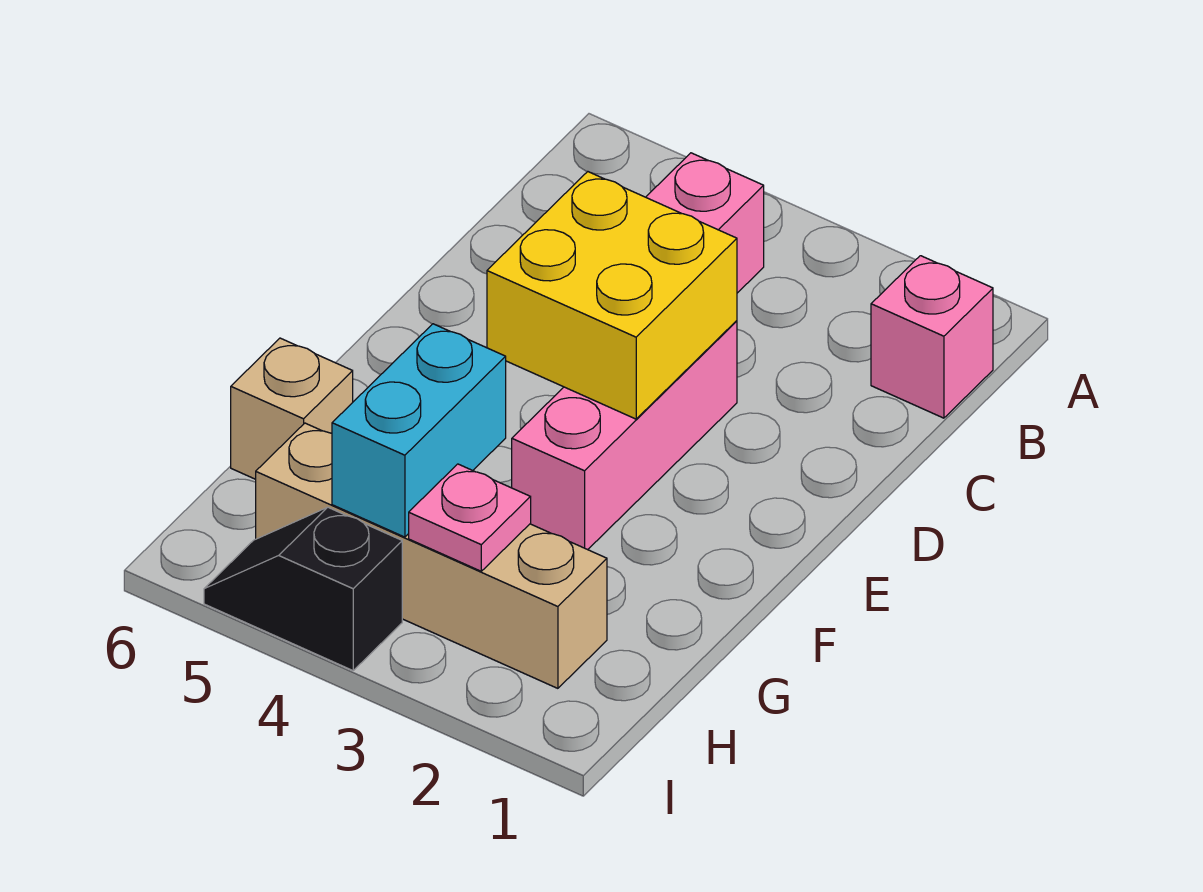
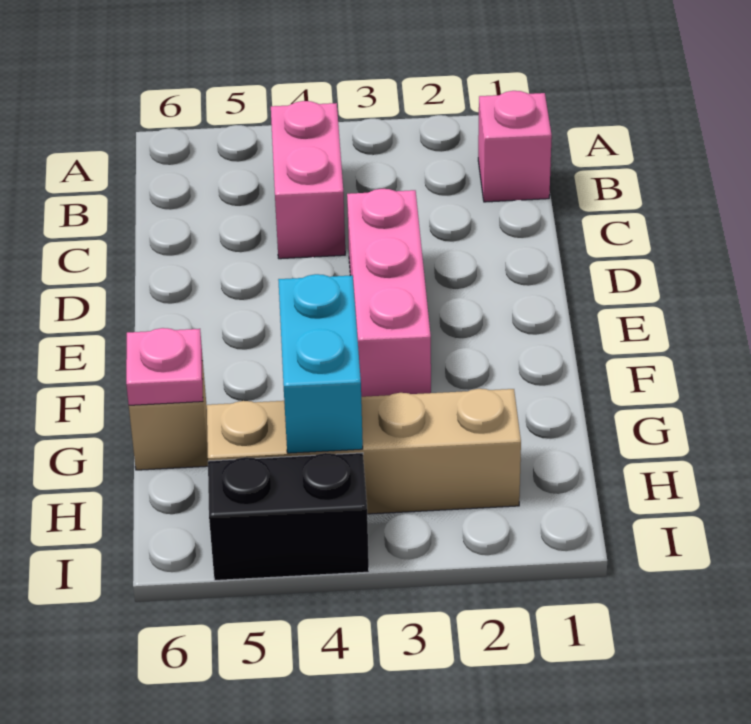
yellow 2x2 brick [487,172,737,419] -> none
pink 1x1 plate [409,464,531,571] -> pink 1x1 plate moved to [126,328,203,405]
black 1x2 slope [204,507,402,671] -> black 1x2 brick [208,453,369,580]

